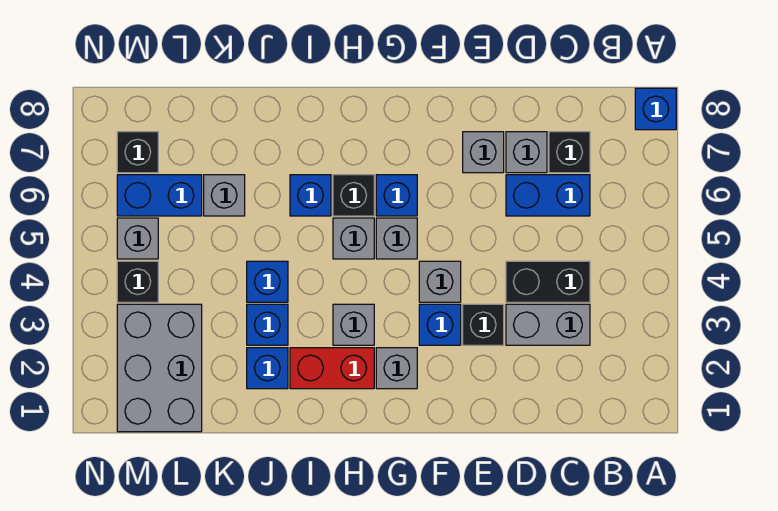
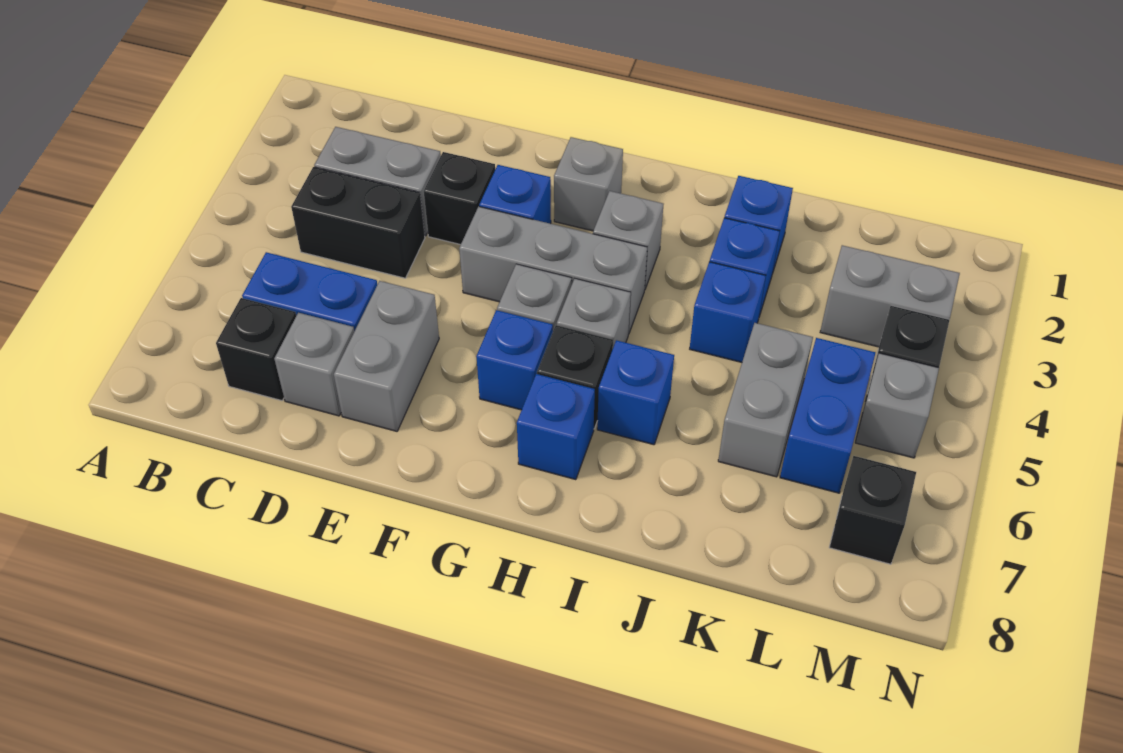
blue 1x1 brick [635,88,676,130] -> blue 1x1 brick moved to [517,374,595,480]
grey 1x1 brick [463,132,504,173] -> grey 1x2 brick [334,281,439,431]
grey 1x1 brick [419,261,461,302] -> grey 1x3 brick [459,207,647,334]
red 1x2 brick [290,348,374,389] -> none
grey 1x1 brick [204,175,245,216] -> grey 1x2 brick [718,323,813,477]
grey 2x3 brick [117,304,202,432] -> grey 1x2 brick [820,245,960,347]
blue 1x2 brick [117,175,202,216] -> blue 1x2 brick turned to [780,338,875,493]

